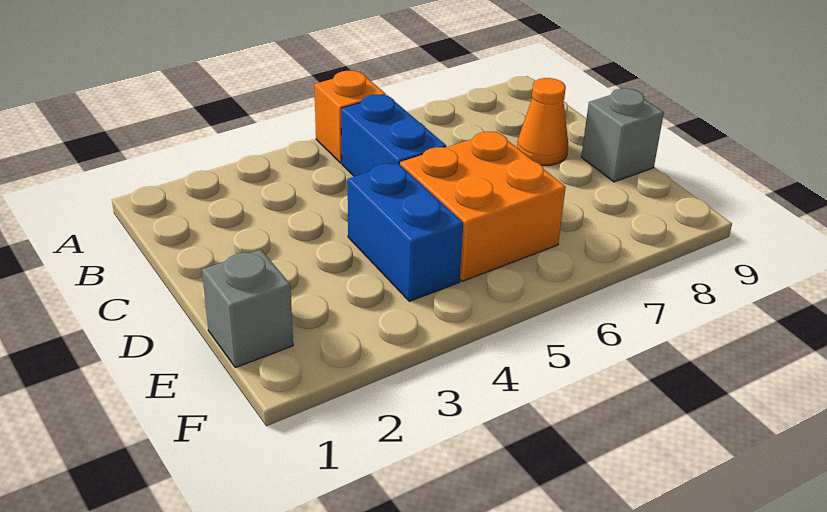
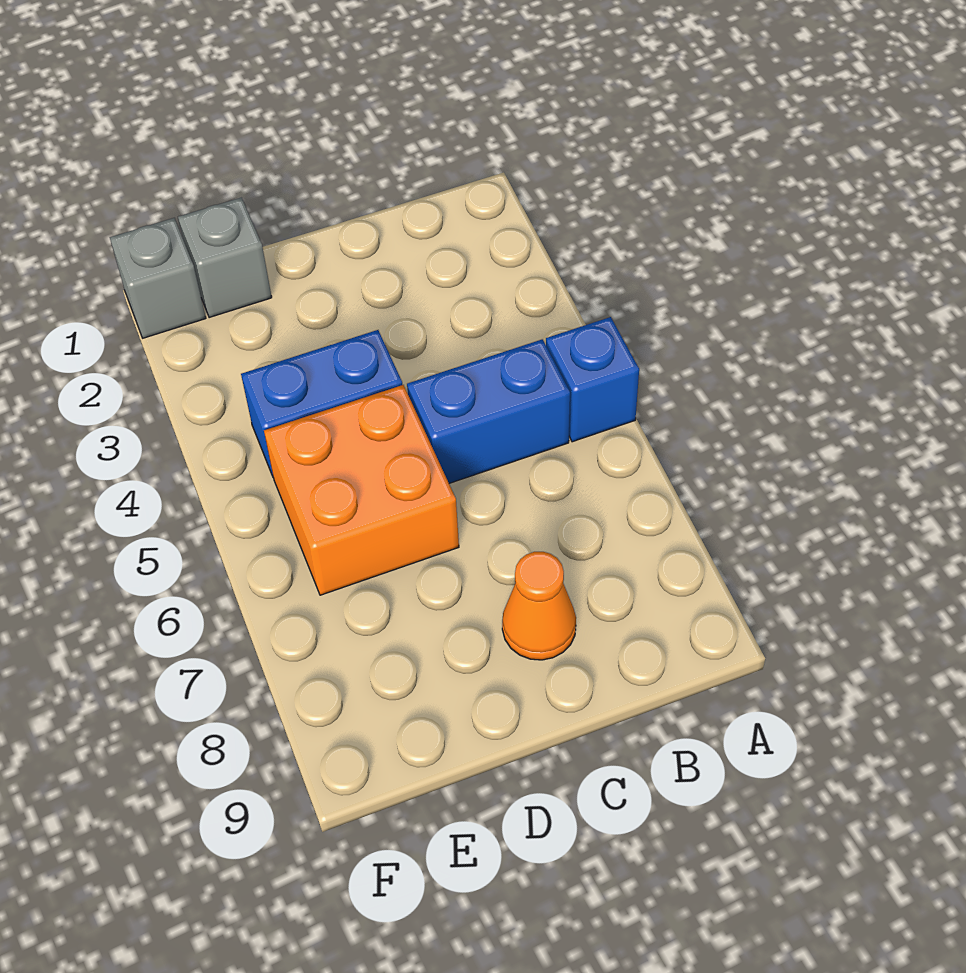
orange 1x1 brick [314,71,386,163] -> blue 1x1 brick [546,317,639,442]
grey 1x1 brick [581,88,664,182] -> grey 1x1 brick moved to [110,218,206,338]

